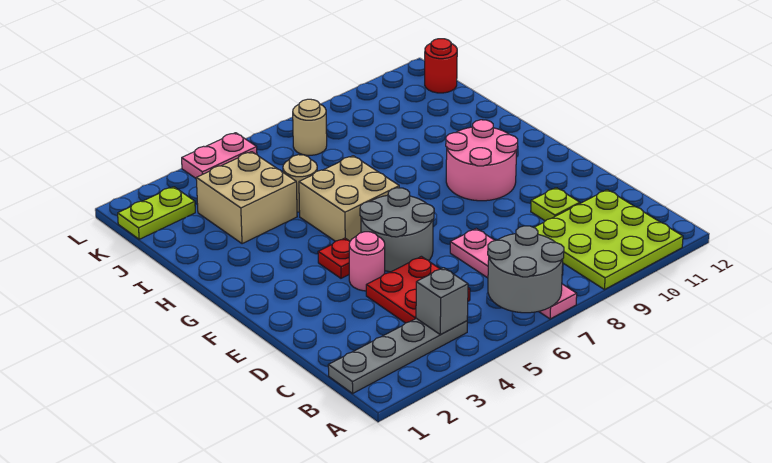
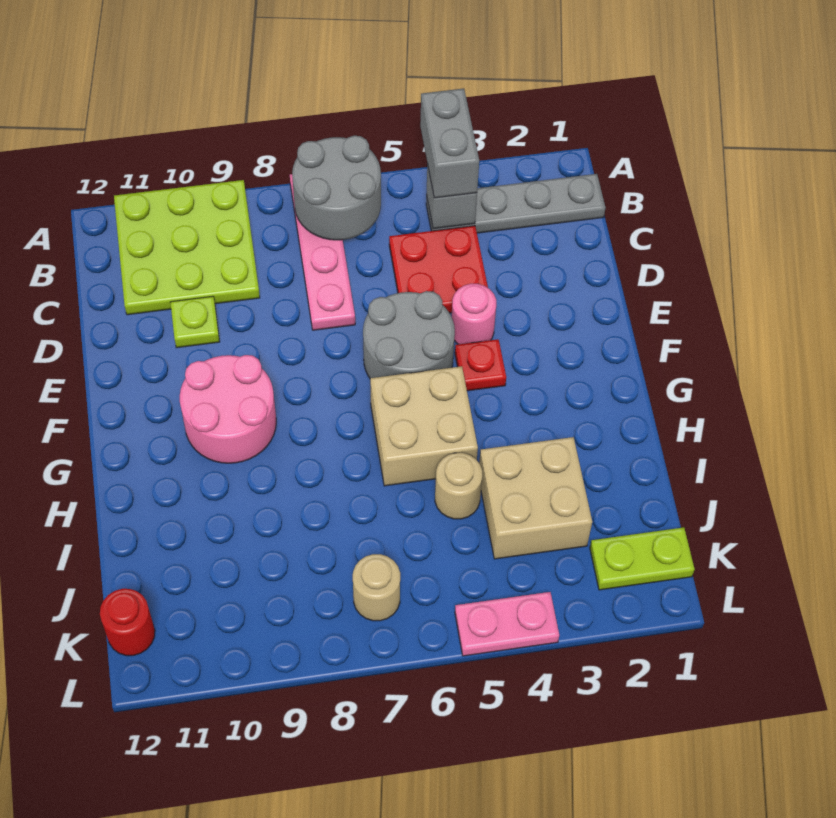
none -> grey 1x2 brick [420,89,479,198]

